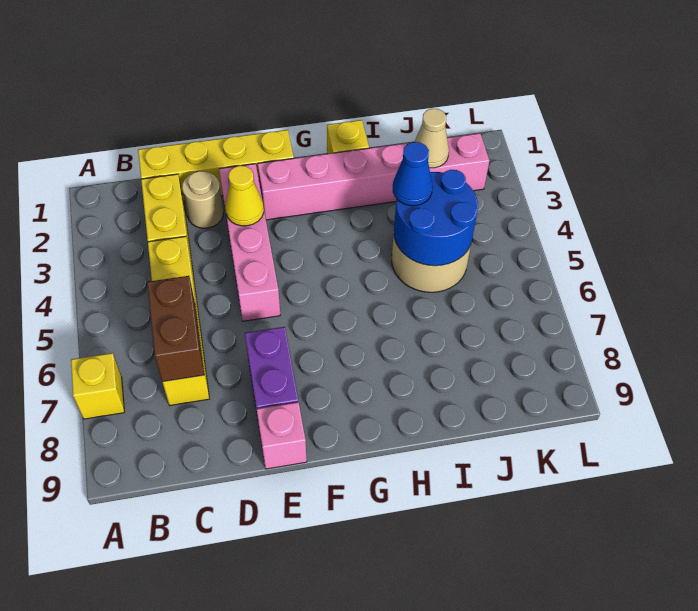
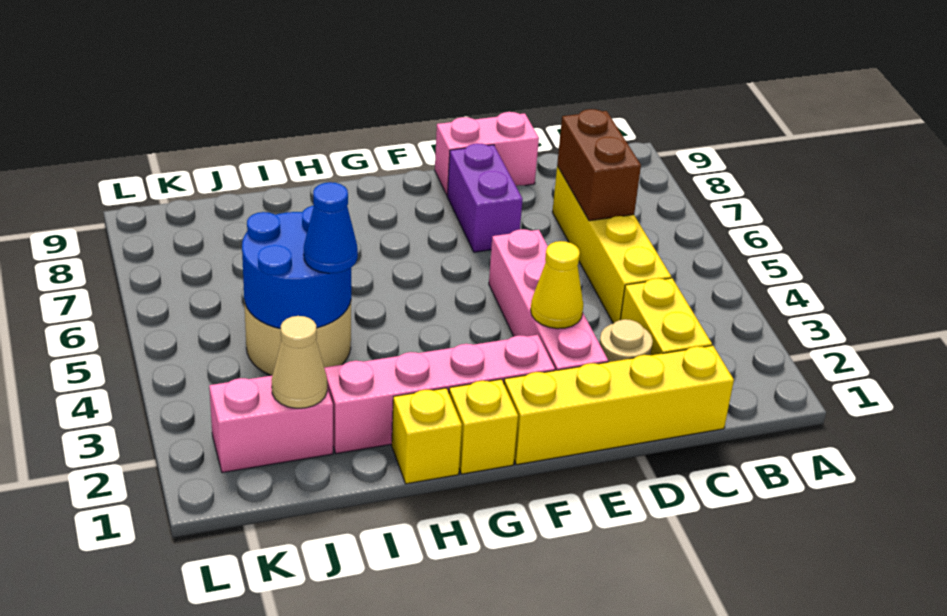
yellow 1x1 brick [71,353,124,419] -> yellow 1x1 brick moved to [449,379,518,474]
pink 1x1 brick [257,402,307,469] -> pink 1x2 brick [435,112,539,195]

